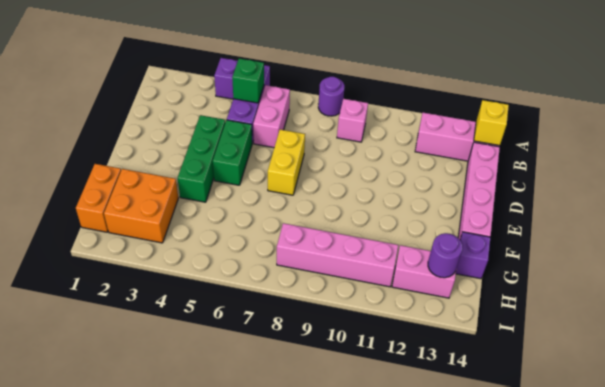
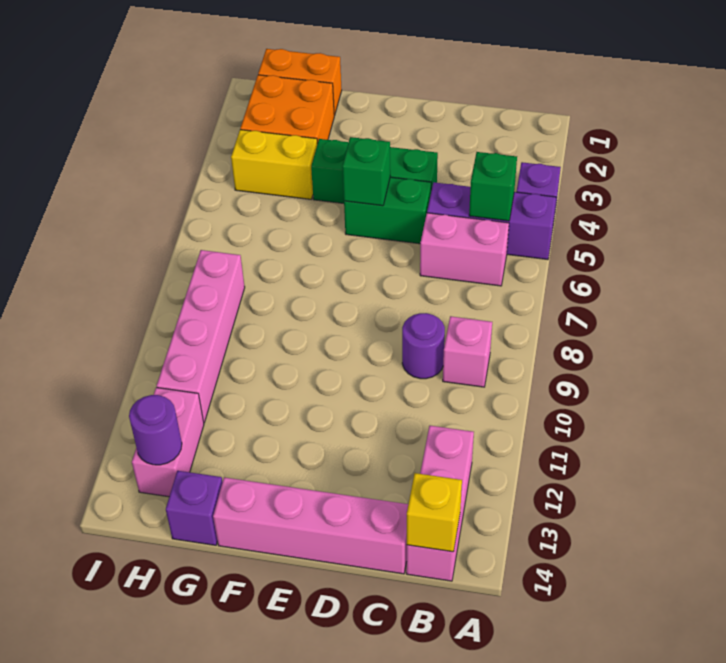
purple 1x1 round brick [318,77,345,116] -> purple 1x1 round brick moved to [402,313,445,379]
yellow 1x2 brick [268,129,305,195] -> yellow 1x2 brick moved to [231,130,317,199]
none -> green 1x1 brick [342,137,390,206]

